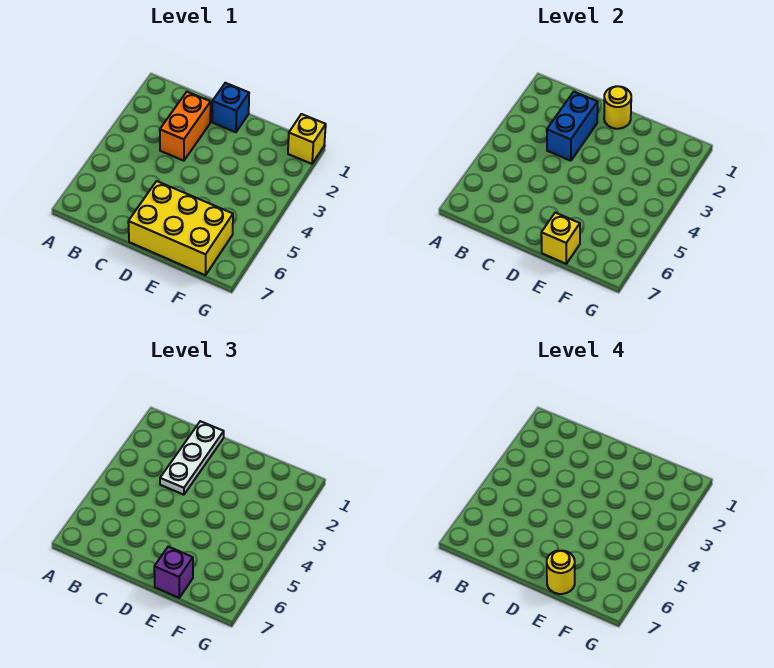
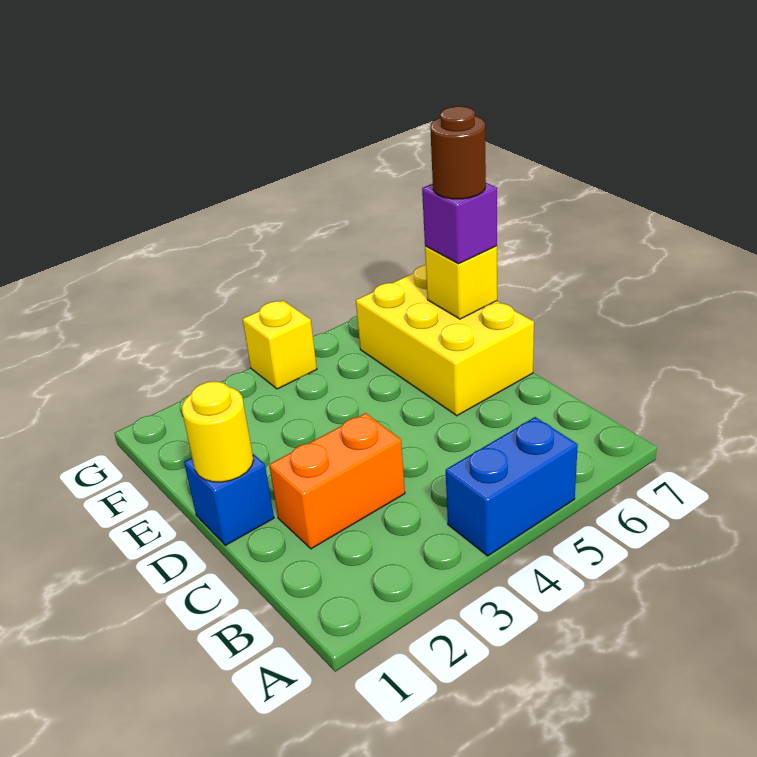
white 1x3 plate [160,421,224,495] -> none
blue 1x2 brick [547,92,598,161] -> blue 1x2 brick moved to [446,417,578,556]
yellow 1x1 round brick [547,551,575,594] -> brown 1x1 round brick [430,106,486,199]
yellow 1x1 brick [288,114,326,164] -> yellow 1x1 brick moved to [243,301,317,389]

